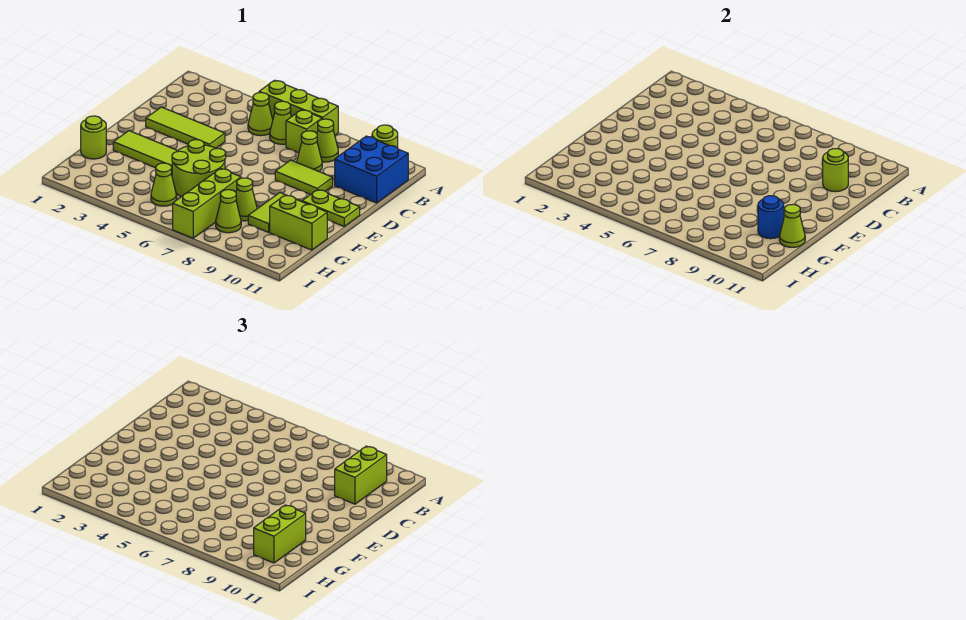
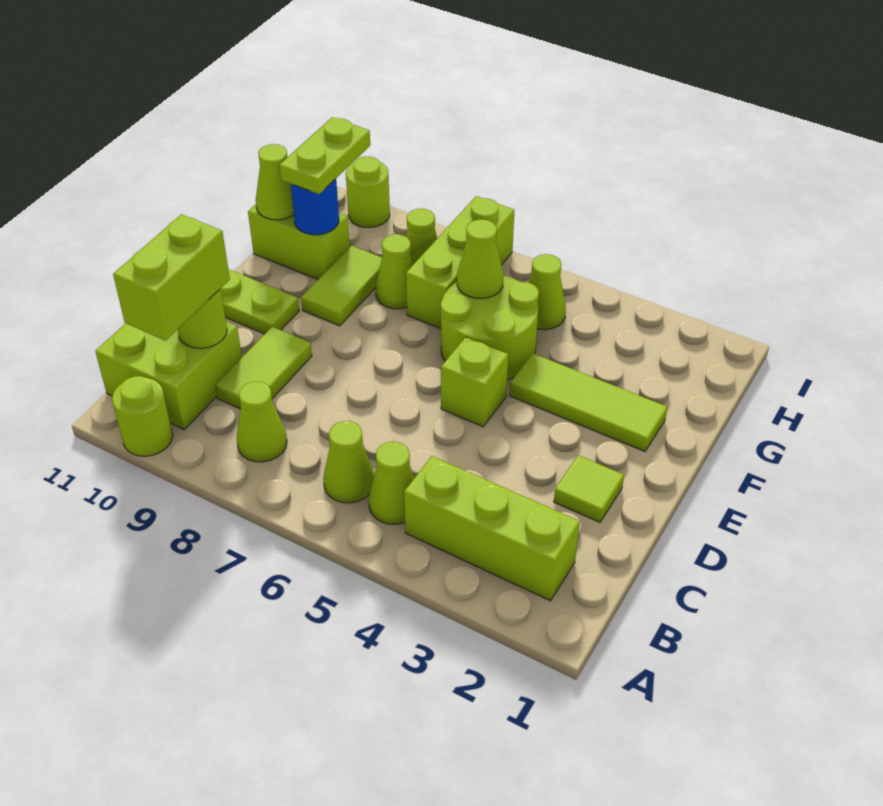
lime 1x3 brick [259,80,338,135] -> lime 1x3 brick moved to [404,456,580,601]
lime 1x1 brick [286,110,322,153] -> lime 1x1 brick moved to [441,337,508,427]
blue 2x2 brick [335,136,408,203] -> lime 2x2 brick [95,322,242,430]
lime 1x1 cone [297,131,322,171] -> lime 1x1 cone moved to [457,220,504,298]
lime 1x3 tile [146,107,225,148] -> lime 1x1 tile [554,455,624,522]
lime 1x2 tile [275,160,333,194] -> lime 1x2 tile turned to [215,327,312,409]
lime 1x1 round brick [81,116,106,159] -> lime 1x1 round brick moved to [346,157,390,228]
lime 1x2 brick [254,505,306,563] -> lime 1x2 plate [279,117,370,194]

